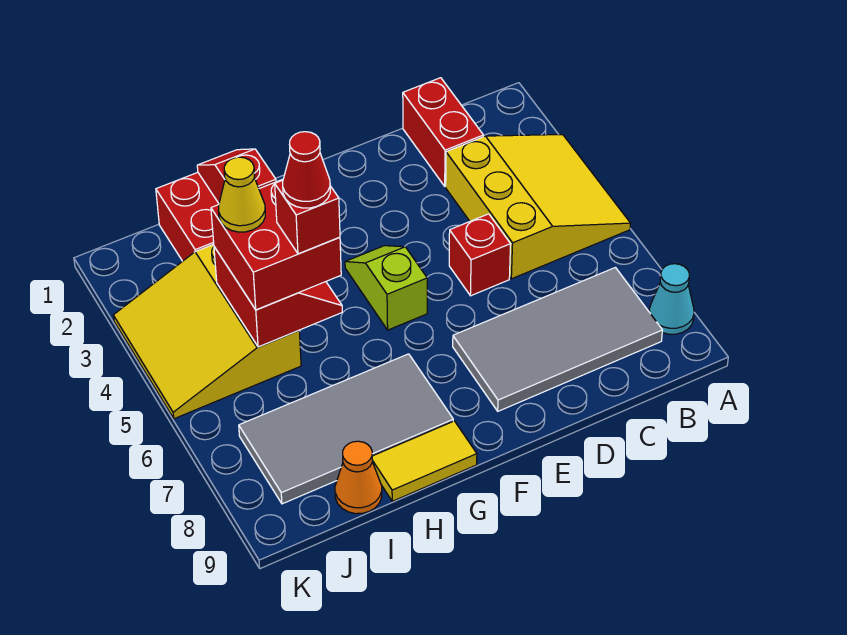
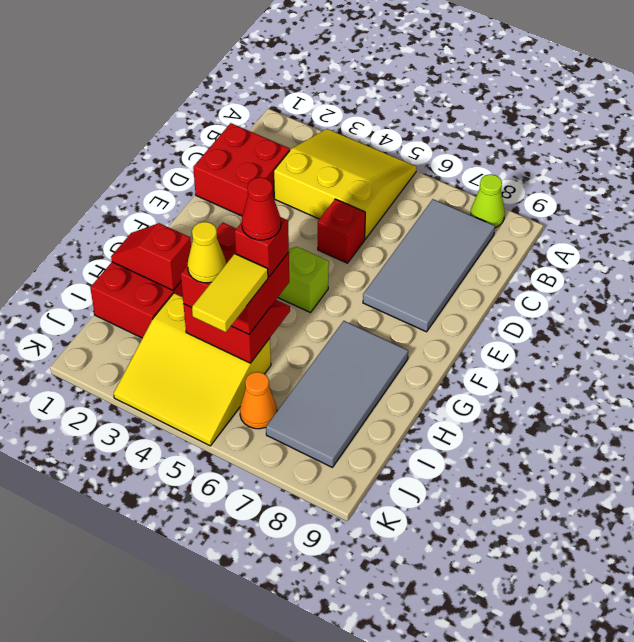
cyan 1x1 cone [649,264,694,334] -> lime 1x1 cone [471,174,505,228]
red 1x2 brick [403,78,483,186] -> red 2x2 brick [193,123,290,216]
yellow 1x2 tile [372,421,477,501] -> yellow 1x2 tile moved to [192,254,268,332]
orange 1x1 cone [335,441,382,514] -> orange 1x1 cone moved to [240,372,277,429]

